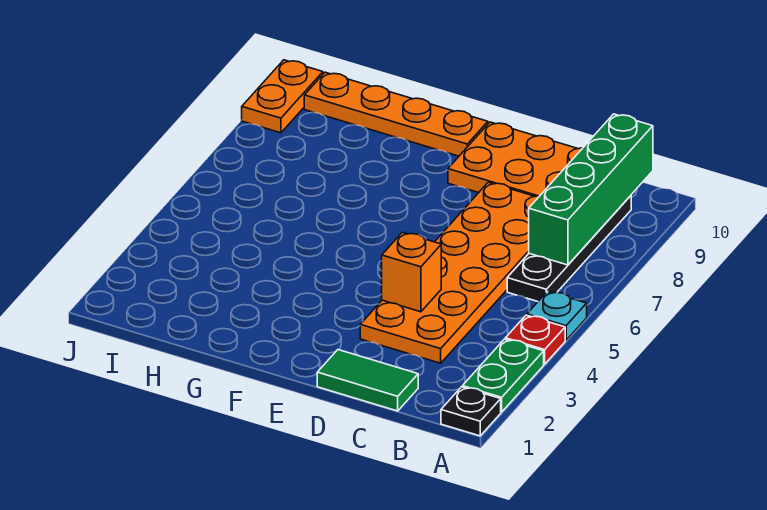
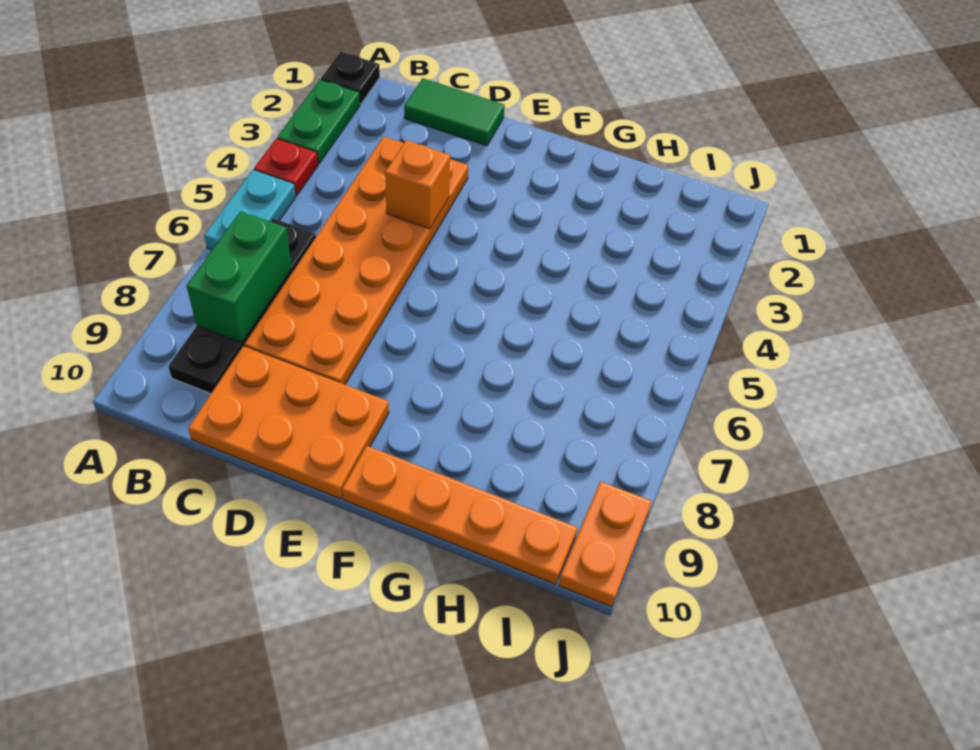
cyan 1x1 plate [527,291,587,340] -> cyan 1x2 plate [204,170,296,250]
green 1x4 brick [529,114,653,265] -> green 1x2 brick [186,211,292,343]

